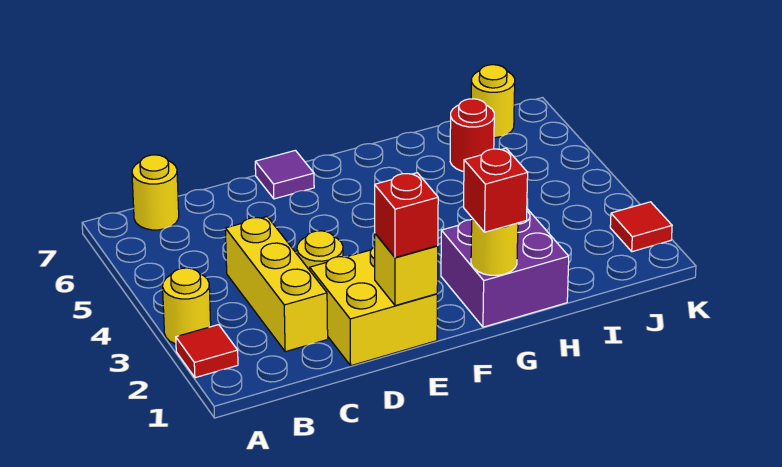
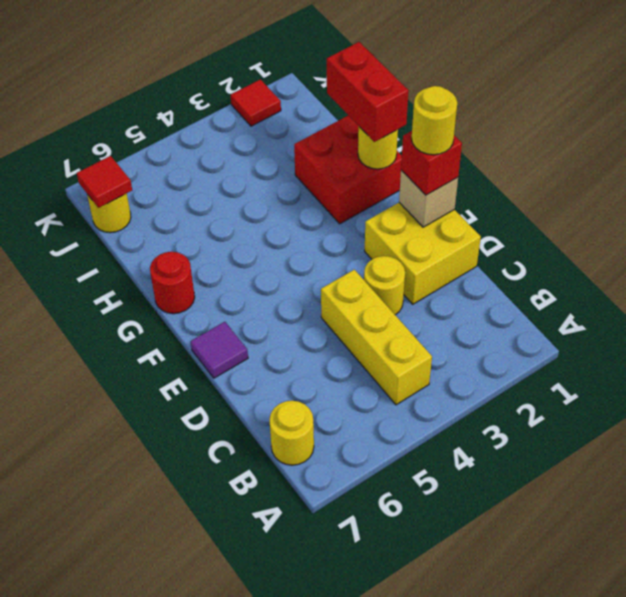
red 1x1 tile [176,325,238,378] -> red 1x1 tile moved to [77,156,132,208]
yellow 1x1 round brick [163,268,211,344] -> yellow 1x1 round brick moved to [412,86,457,155]
yellow 1x3 brick [225,217,328,352] -> yellow 1x3 brick turned to [321,270,432,405]
yellow 1x1 brick [375,234,438,306] -> tan 1x1 brick [399,170,458,227]
purple 2x2 brick [441,209,569,327] -> red 2x2 brick [294,115,402,224]
red 1x1 brick [464,148,528,232] -> red 1x2 brick [327,42,409,142]
red 1x1 round brick [450,99,494,171] -> red 1x1 round brick moved to [150,252,195,314]

